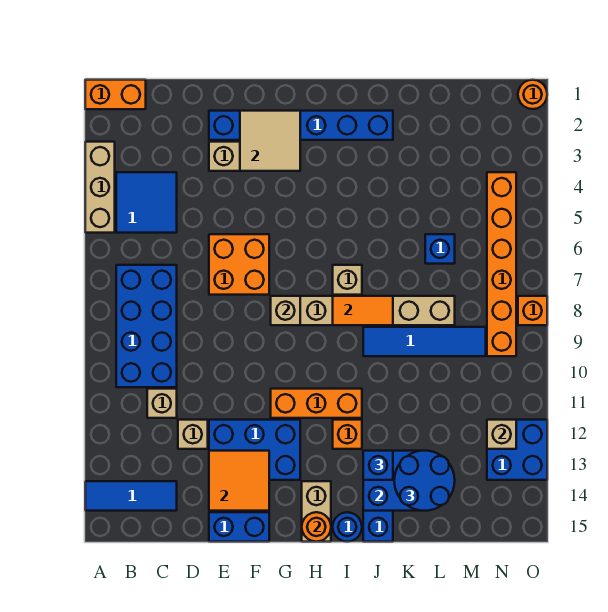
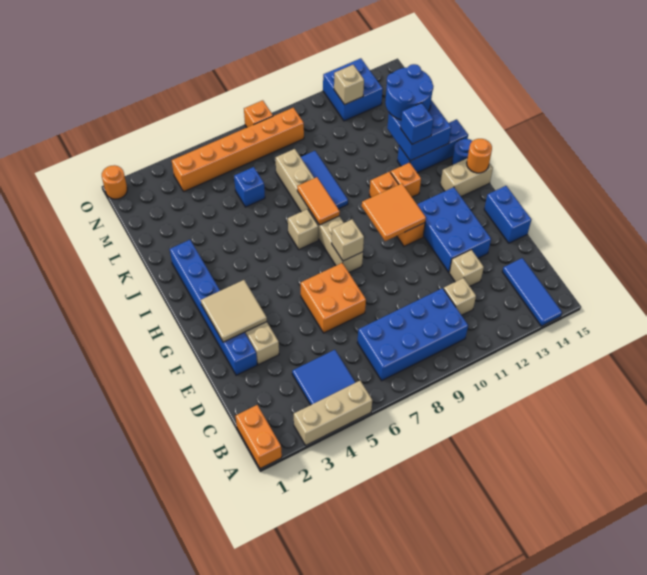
orange 2x2 tile [209,451,269,511] -> orange 2x2 tile moved to [362,184,426,241]
blue 1x4 tile [363,327,486,356] -> blue 1x3 tile [301,151,348,209]

